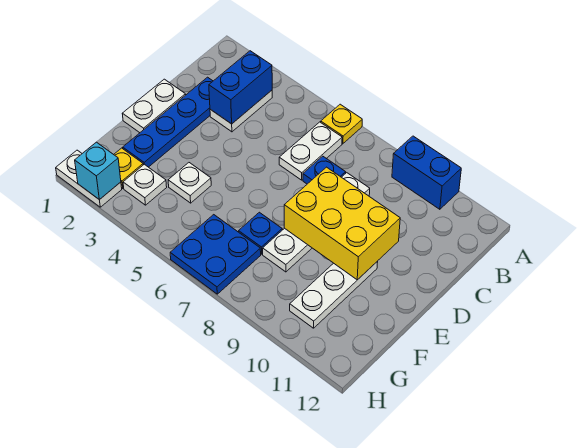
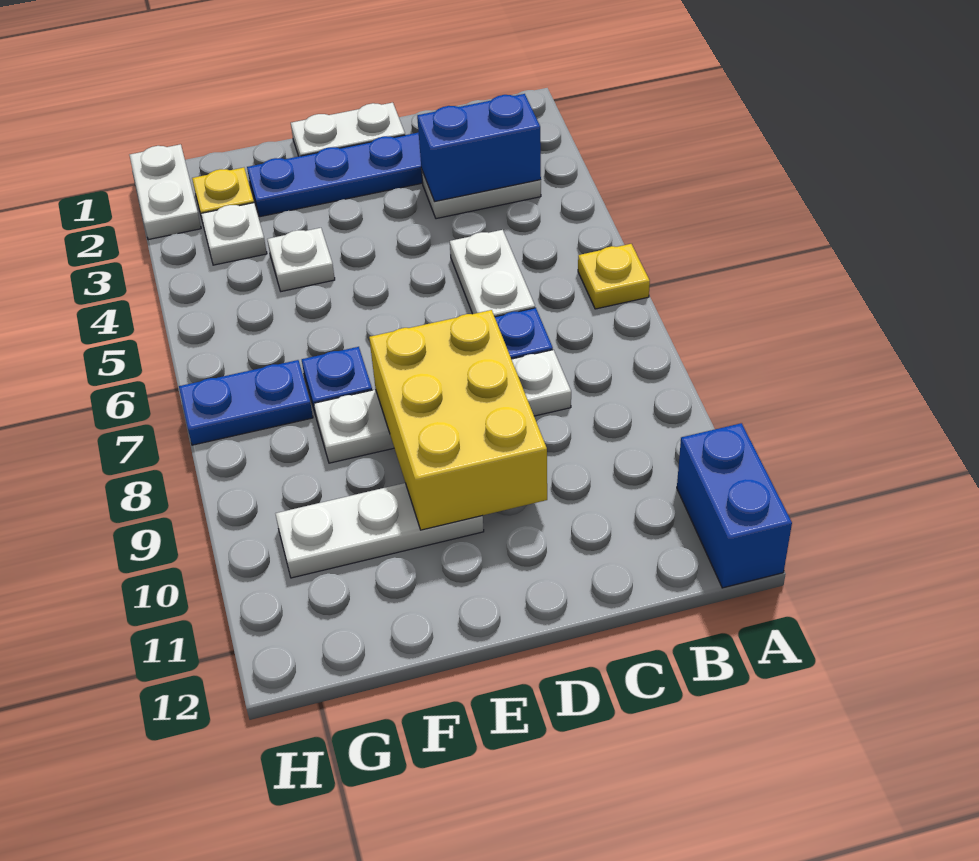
blue 1x2 brick [392,136,461,209] -> blue 1x2 brick moved to [677,423,792,588]
white 1x2 plate [279,122,342,180] -> white 1x2 plate turned to [450,230,535,317]
blue 2x2 plate [170,215,261,294] -> blue 1x2 plate [179,360,313,445]
cyan 1x1 brick [75,142,121,200] -> none

